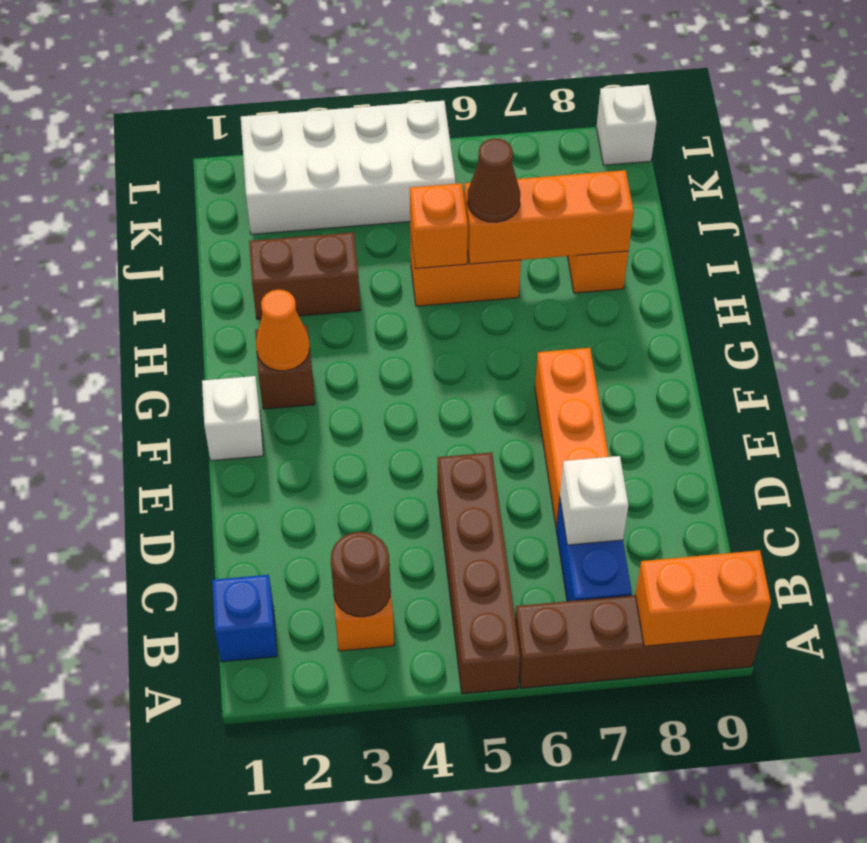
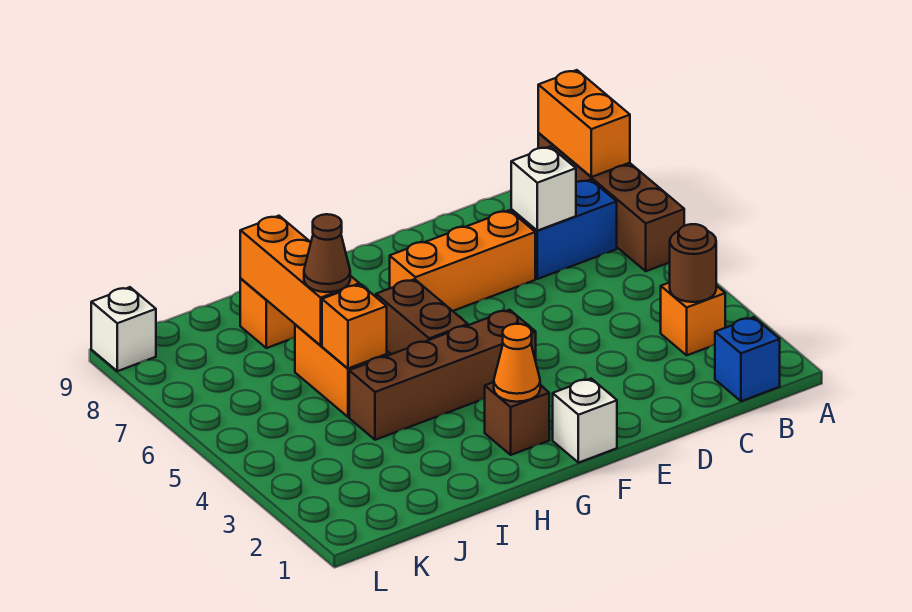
brown 1x4 brick [438,452,520,694] -> brown 1x4 brick moved to [349,310,536,440]
brown 1x2 brick [249,232,360,319] -> brown 1x2 brick moved to [376,279,468,354]
white 2x4 brick [241,101,455,234] -> none

